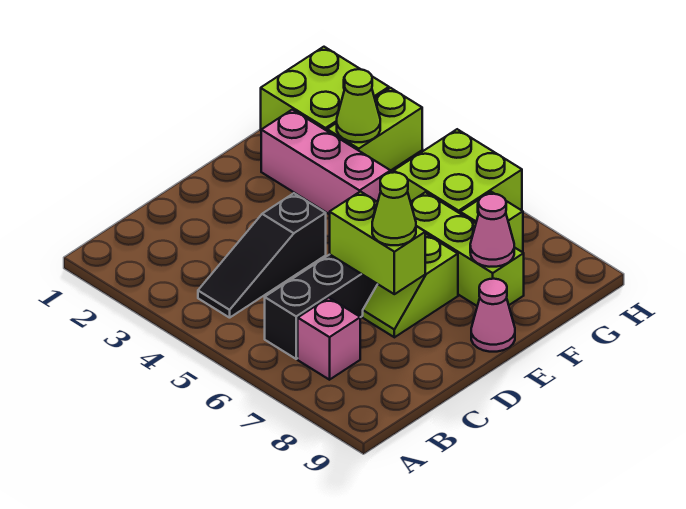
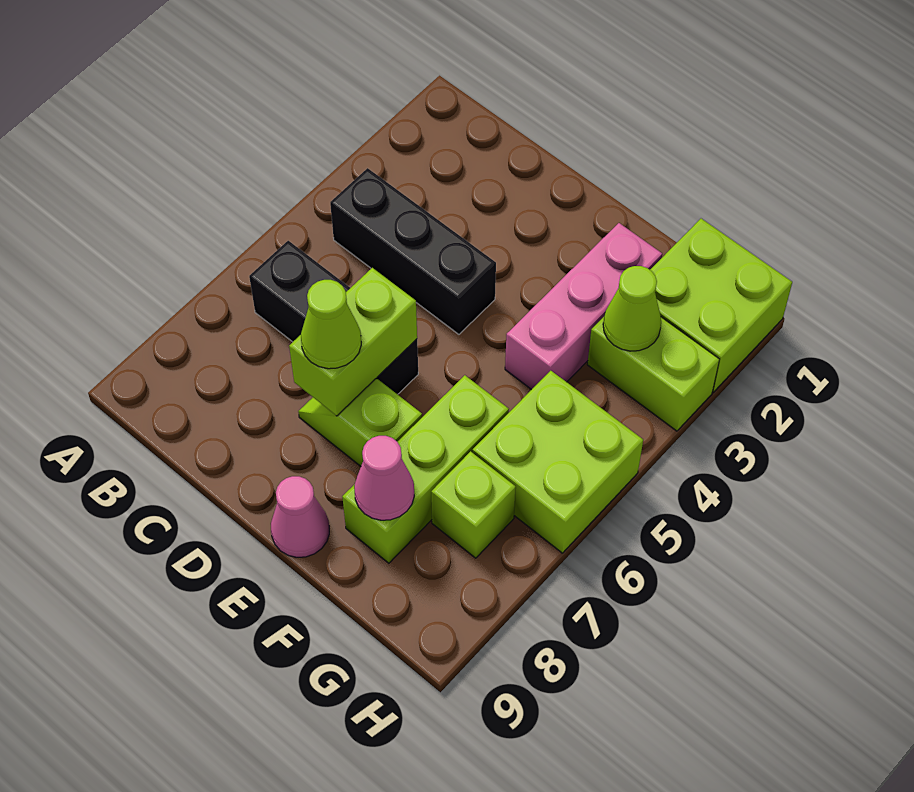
black 1x3 slope [198,193,326,318] -> black 1x3 brick [330,168,496,334]
pink 1x1 brick [298,298,360,380] -> none

